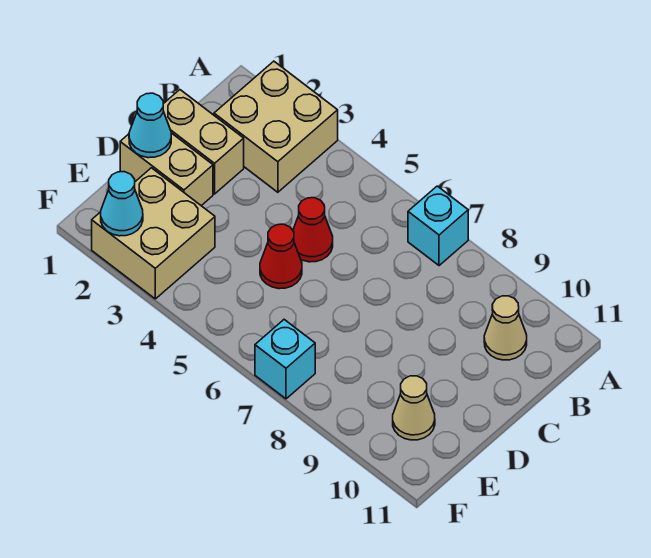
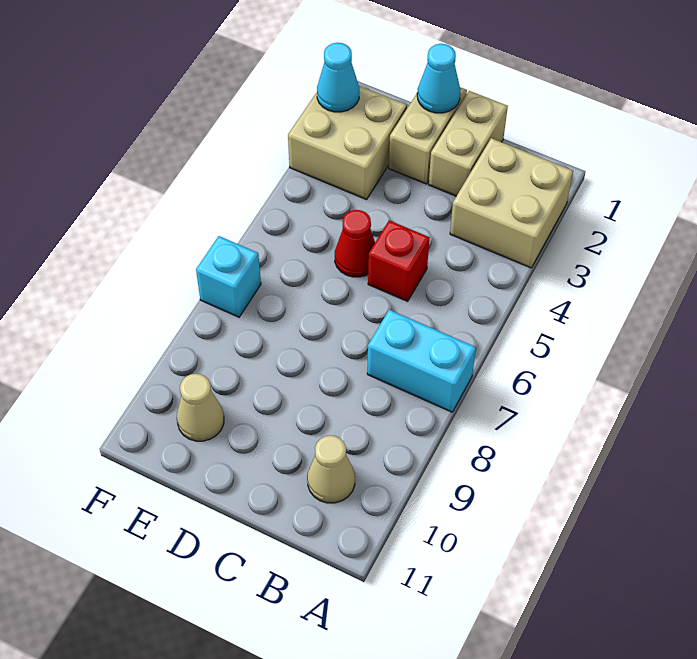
cyan 1x1 brick [408,186,468,266] -> cyan 1x2 brick [367,310,476,412]
red 1x1 cone [293,198,333,262] -> red 1x1 brick [368,220,430,301]

